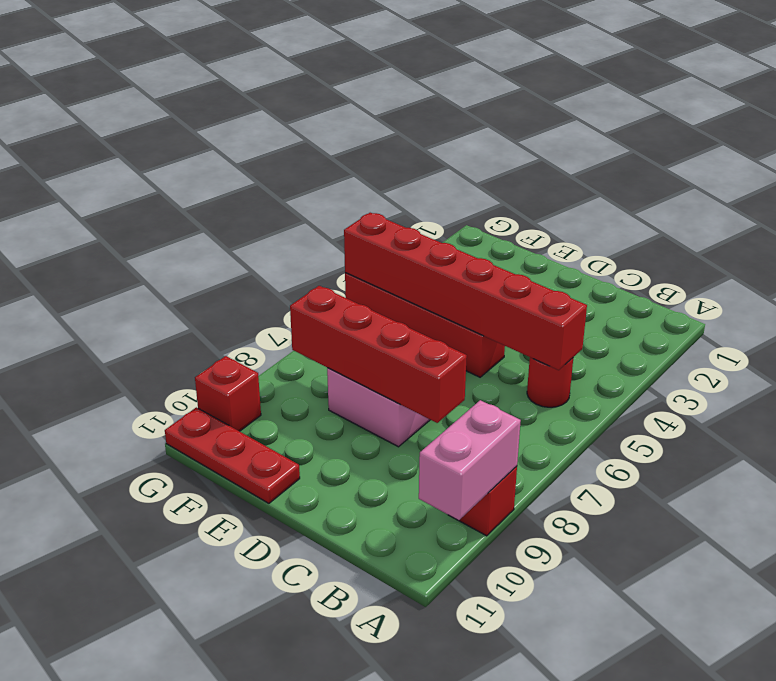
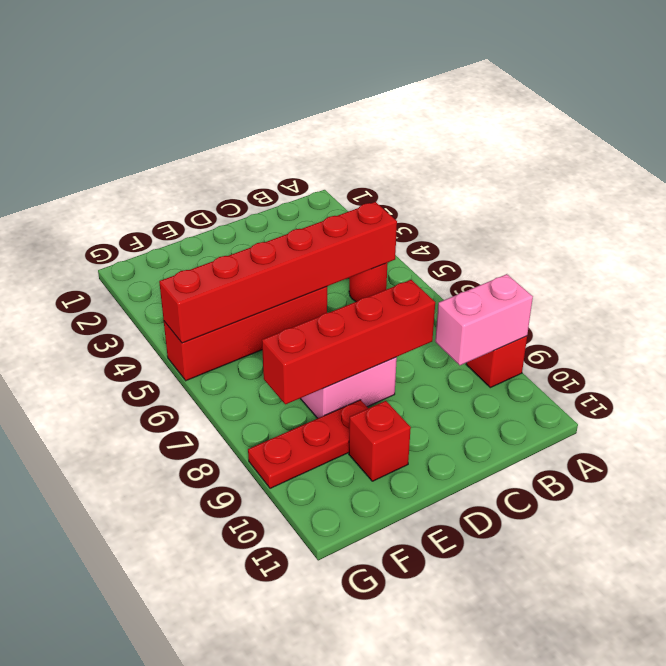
pink 1x2 brick [419,400,521,521] -> pink 1x2 brick turned to [435,274,533,365]
red 1x3 plate [165,407,300,503] -> red 1x3 plate moved to [248,400,368,488]
red 1x1 brick [195,356,261,431] -> red 1x1 brick moved to [349,401,411,481]

